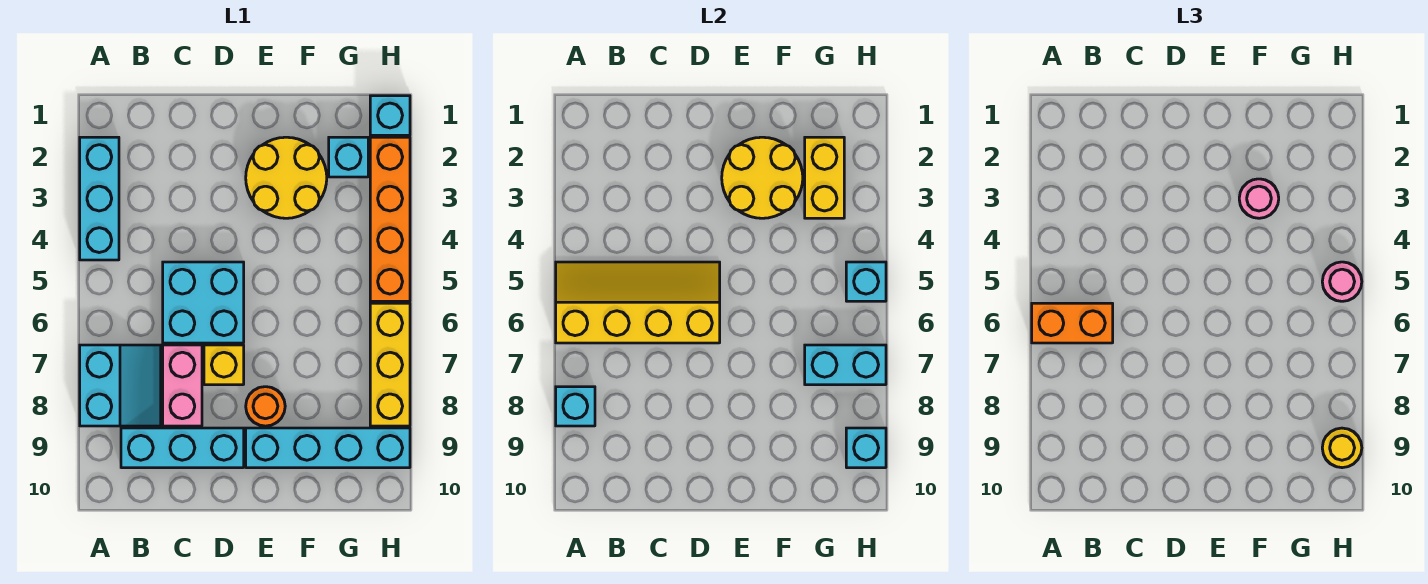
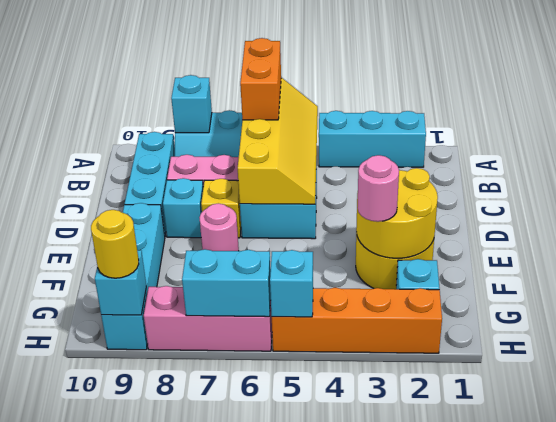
orange 1x1 round brick [246,387,285,426] -> none
yellow 1x2 brick [805,137,844,218] -> none
cyan 1x2 brick [805,345,886,385] -> cyan 1x2 brick turned to [182,249,271,317]
cyan 1x1 brick [370,96,410,135] -> cyan 1x1 brick moved to [163,178,203,238]
pink 1x1 round brick [1322,262,1362,301] -> pink 1x1 round brick moved to [199,203,239,251]
yellow 1x3 brick [370,303,410,426] -> pink 1x3 brick [144,286,272,351]

